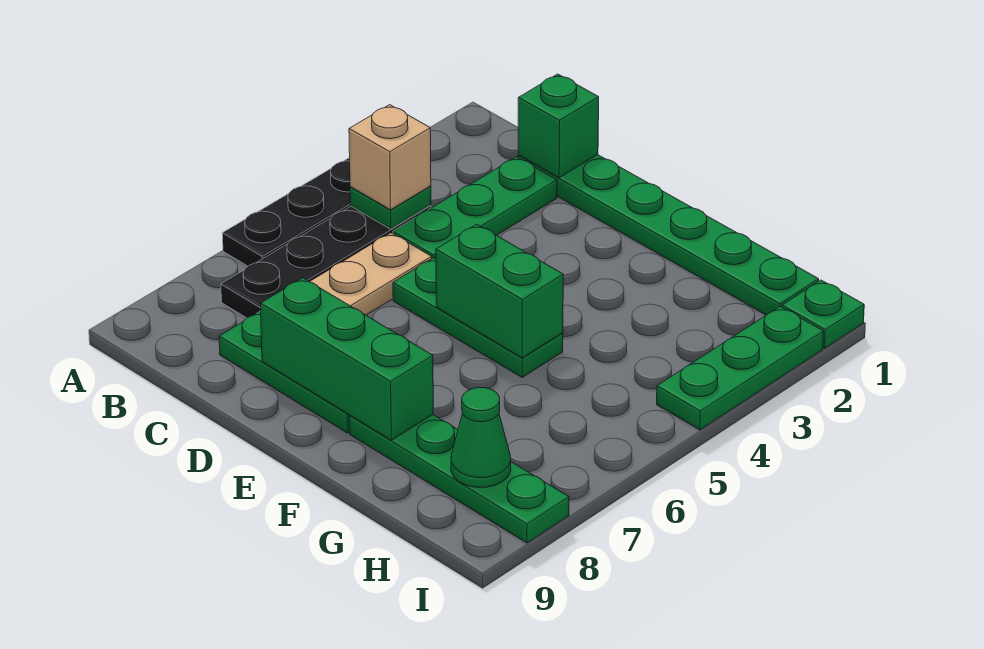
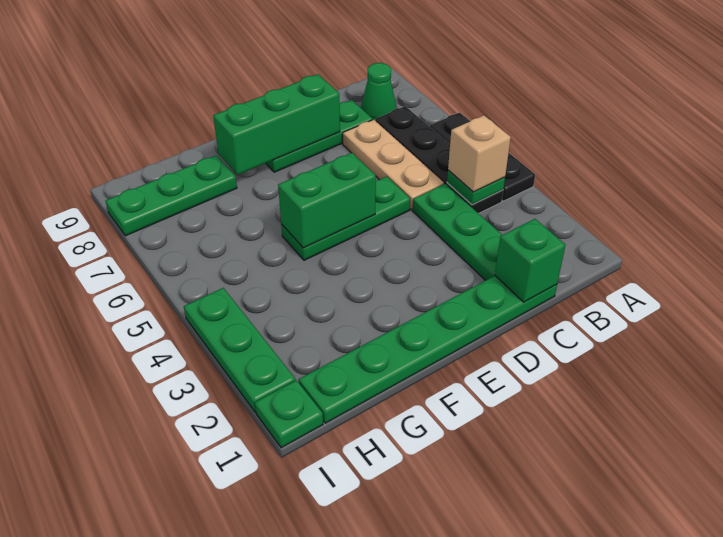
green 1x4 plate [349,415,569,543] -> green 1x3 plate [106,155,237,236]
green 1x1 cone [451,387,511,487] -> green 1x1 cone moved to [361,63,397,120]

